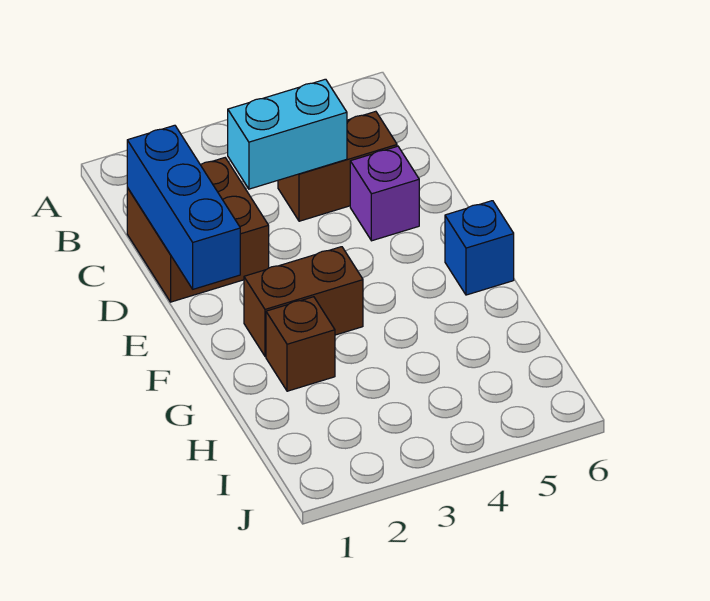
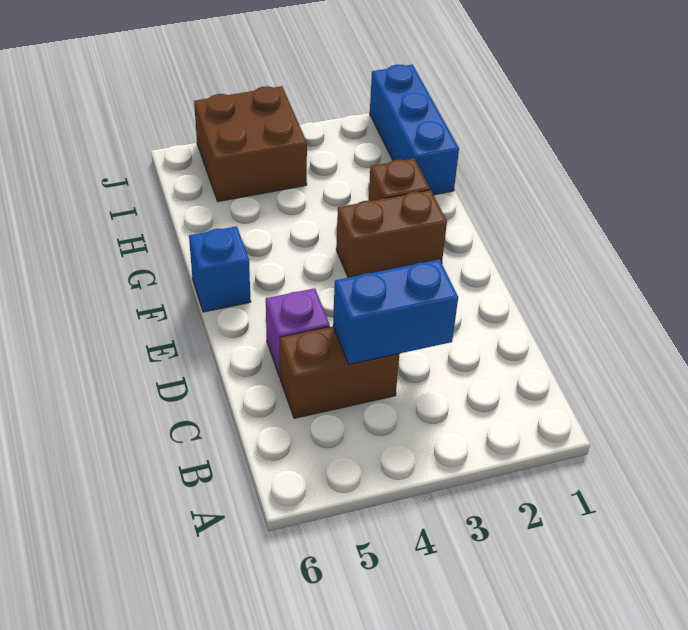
brown 2x2 brick [127,158,269,302] -> brown 2x2 brick moved to [194,86,307,201]
blue 1x3 brick [127,125,240,289] -> blue 1x3 brick moved to [370,65,459,195]
cyan 1x2 brick [228,79,347,189] -> blue 1x2 brick [333,259,458,364]

